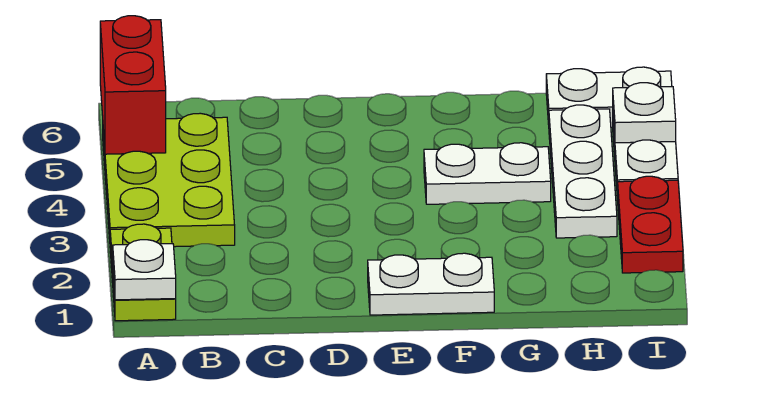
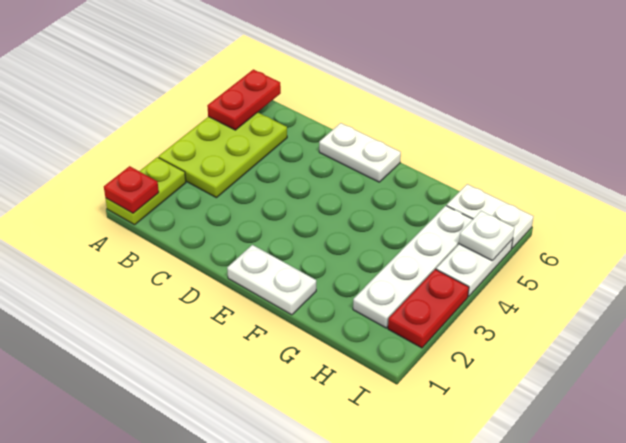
white 1x1 plate [113,240,176,300] -> red 1x1 plate [104,166,159,213]
red 1x2 brick [100,16,166,154] -> red 1x2 plate [207,69,281,130]
white 1x2 plate [424,143,551,204] -> white 1x2 plate moved to [319,123,401,182]
white 1x3 plate [549,105,617,238] -> white 1x4 plate [353,206,473,328]

